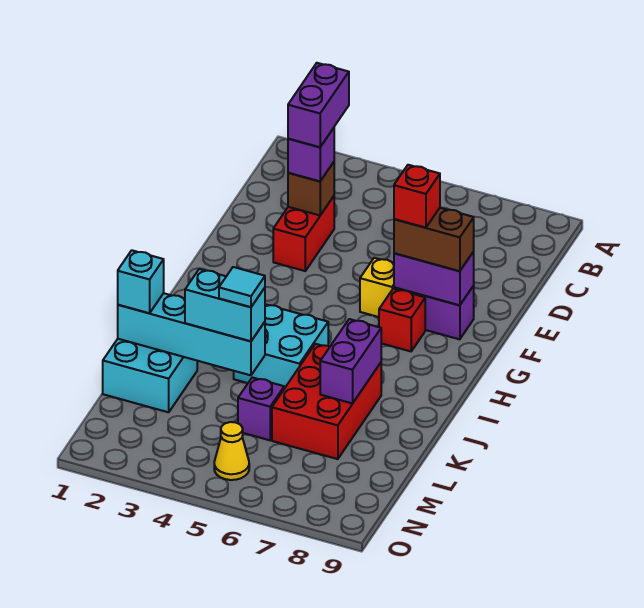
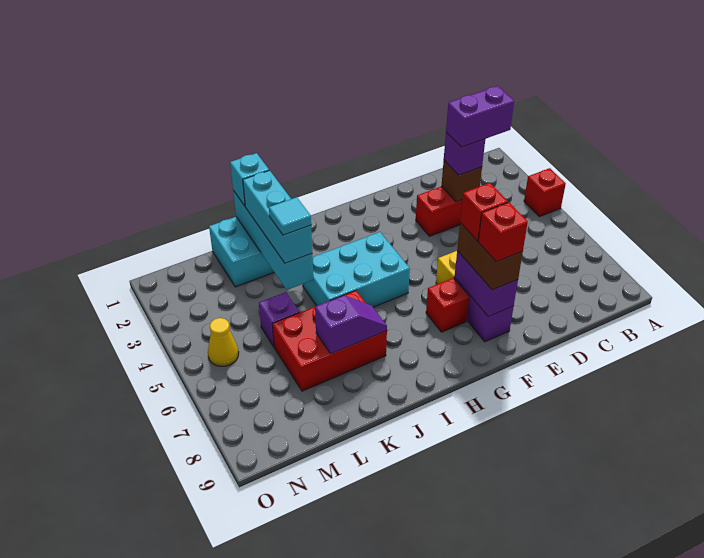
none -> red 1x1 brick [524,168,566,217]
none -> red 1x1 brick [478,202,528,262]
cyan 2x2 brick [234,304,328,389] -> cyan 2x3 brick [303,232,410,307]
purple 1x2 brick [320,319,381,403] -> purple 1x2 slope [315,295,387,354]
cyan 1x2 brick [185,269,265,341] -> cyan 1x3 brick [243,170,312,263]

